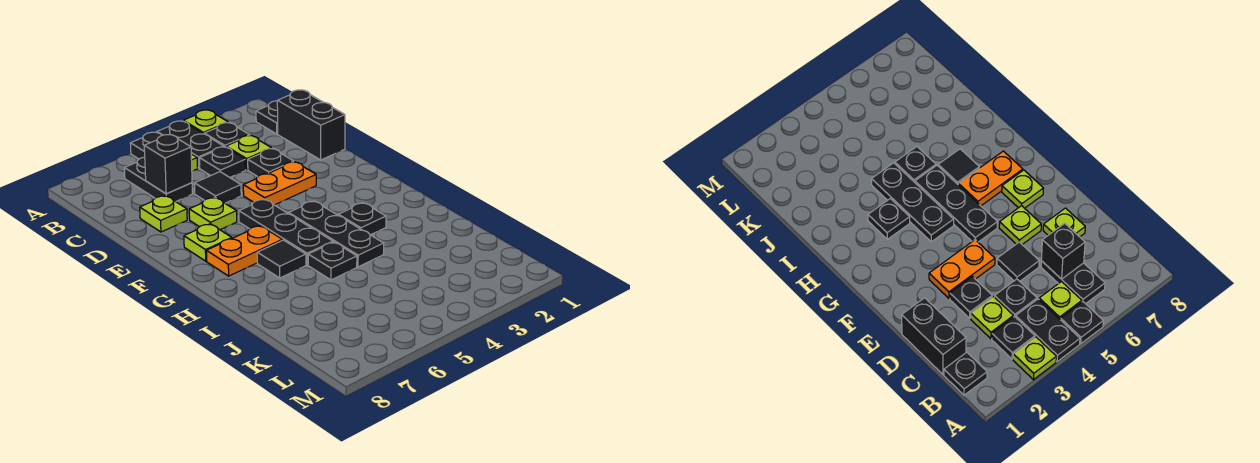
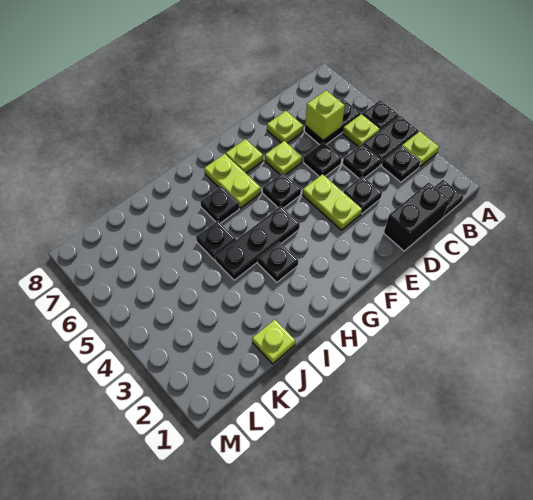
lime 1x1 plate [226,136,272,170] -> lime 1x1 plate moved to [252,319,295,364]
black 1x1 brick [144,135,192,194] -> lime 1x1 brick [305,90,345,140]
black 1x1 tile [195,172,241,203] -> black 1x1 plate [304,143,342,176]
orange 1x2 plate [243,162,316,205] -> lime 1x2 plate [303,174,362,230]
black 1x3 plate [239,199,333,265] -> black 1x1 plate [263,172,301,208]
orange 1x2 plate [207,226,282,276] -> lime 1x2 plate [204,154,261,208]
black 1x1 tile [257,240,306,278] -> black 1x1 plate [200,186,239,223]

